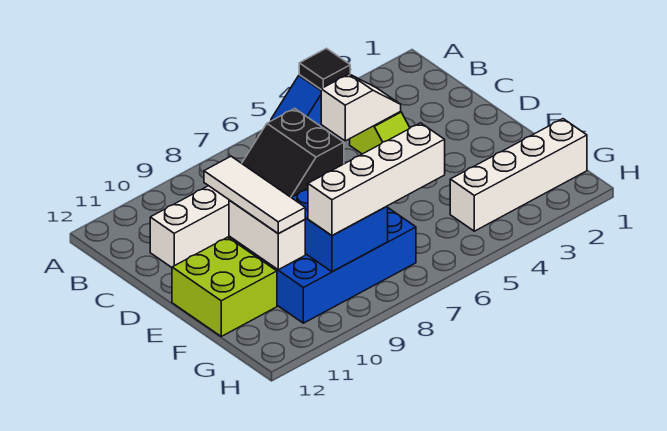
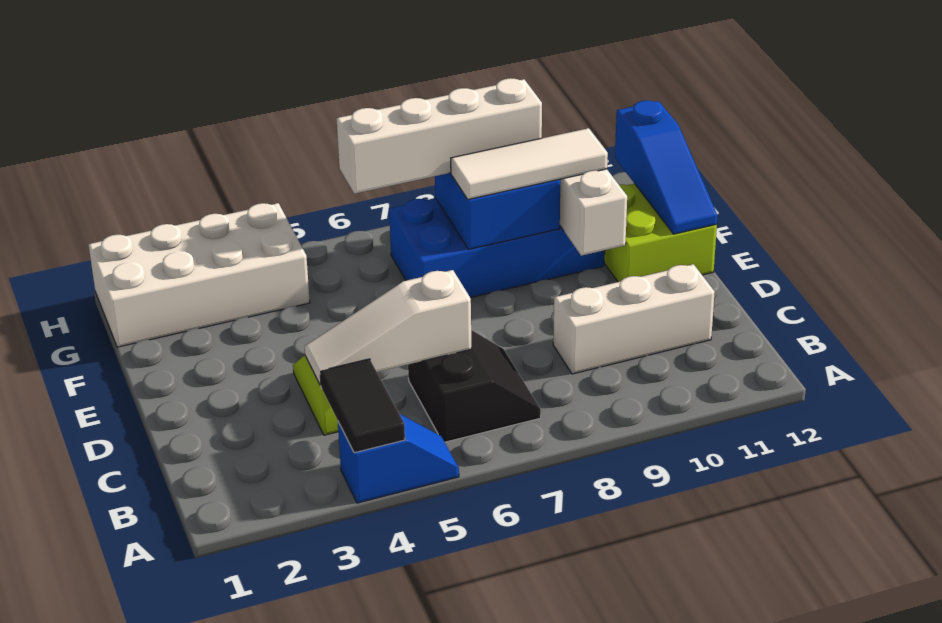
black 1x1 tile [299,48,350,89] -> black 1x2 tile [320,359,405,453]
white 1x2 slope [321,74,401,141] -> white 1x3 slope [305,270,472,385]
white 1x3 tile [204,156,305,234] -> white 1x3 tile turned to [451,128,608,199]
none -> blue 1x3 slope [615,101,717,234]
white 1x4 brick [450,119,587,231] -> white 2x4 brick [88,203,310,347]

